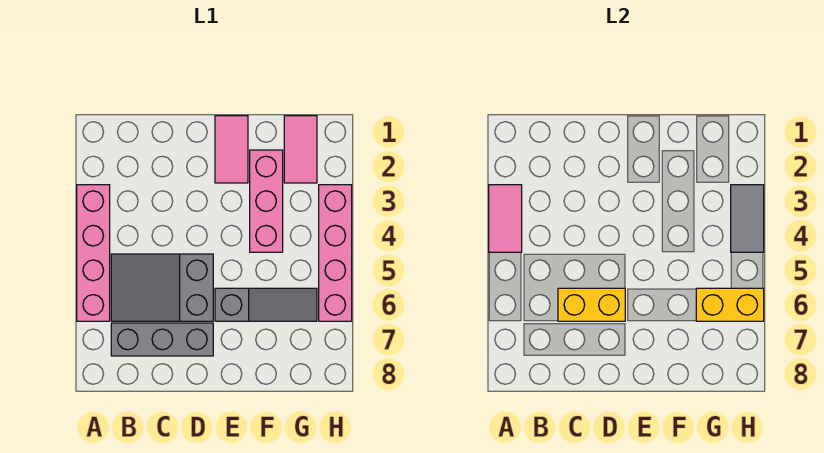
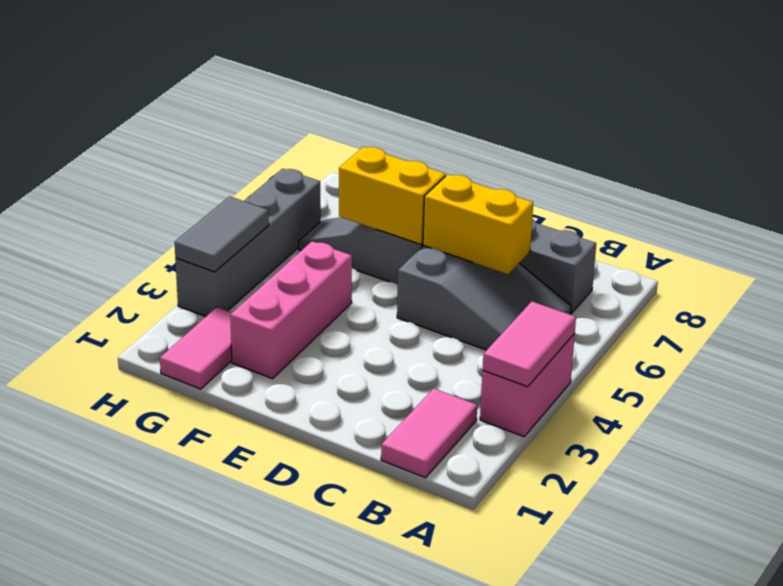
pink 1x4 brick [77,185,110,321] -> pink 1x2 brick [480,334,575,437]
pink 1x2 tile [215,116,248,183] -> pink 1x2 tile moved to [381,388,477,478]
yellow 1x2 brick [696,288,764,321] -> yellow 1x2 brick moved to [339,147,446,244]
pink 1x4 brick [319,185,352,321] -> grey 1x4 brick [175,169,321,317]

